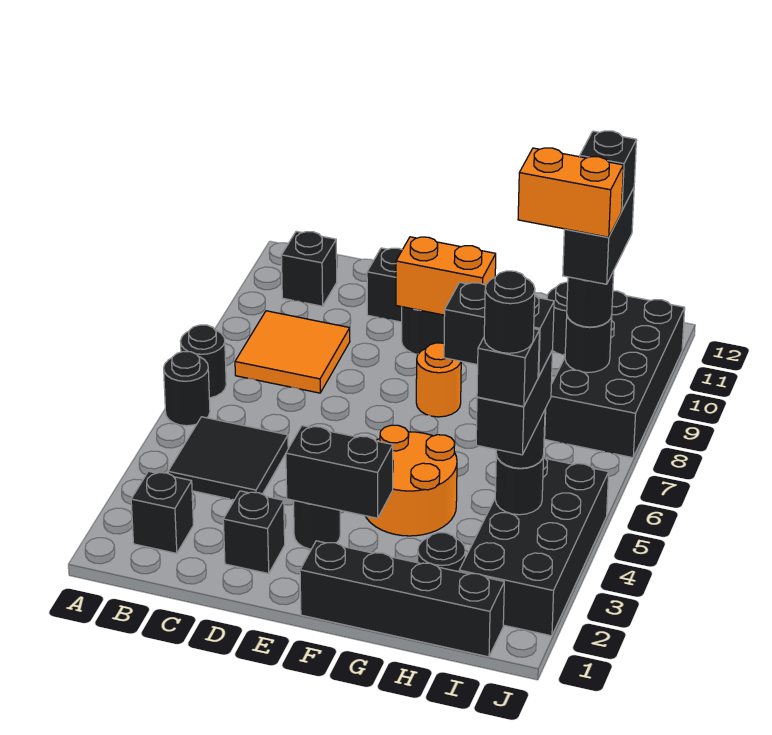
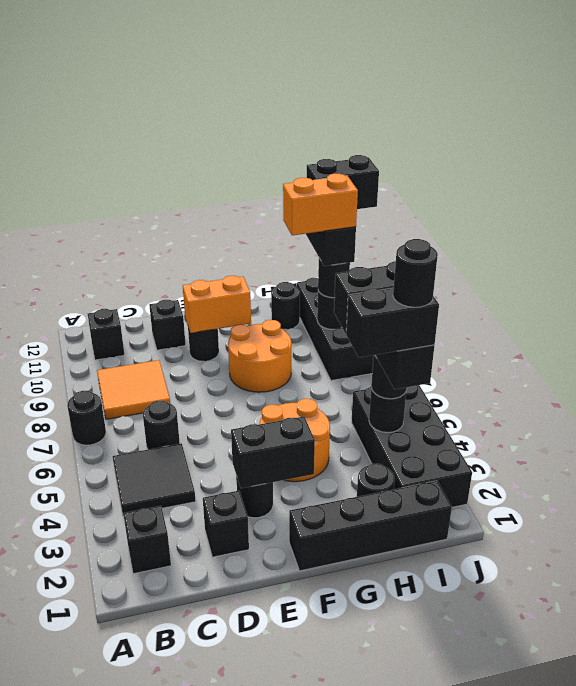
black 1x1 round brick [164,351,210,426] -> black 1x1 round brick moved to [143,401,180,449]
orange 1x1 round brick [416,343,461,417] -> orange 2x2 round brick [228,320,291,392]
black 1x1 brick [477,329,539,407] -> black 1x2 brick [346,288,439,357]
black 1x1 brick [580,131,637,211] -> black 1x2 brick [307,155,379,209]

